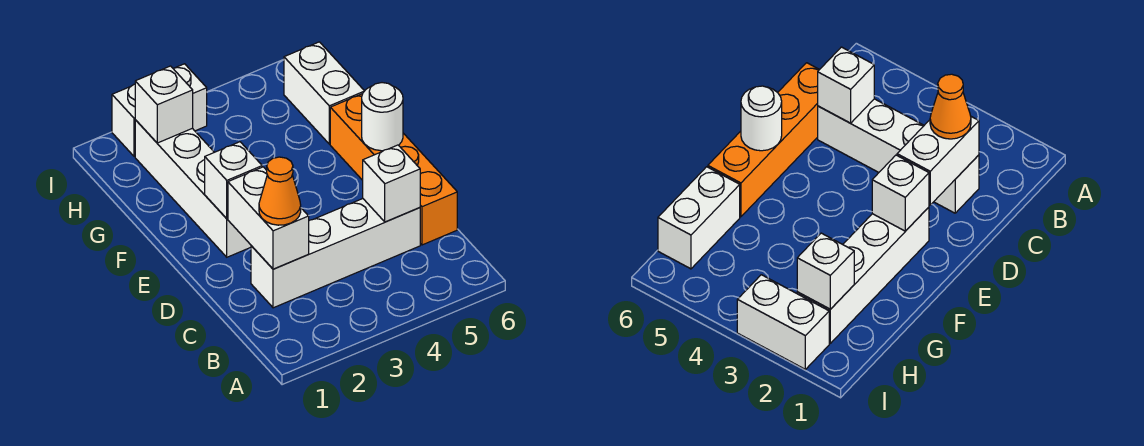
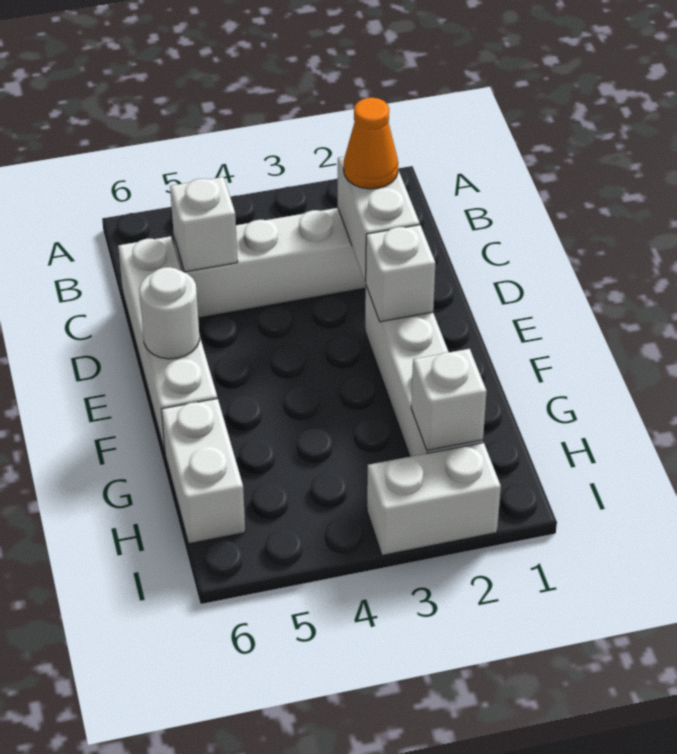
orange 1x4 brick [330,94,457,245] -> white 1x4 brick [118,236,217,452]

